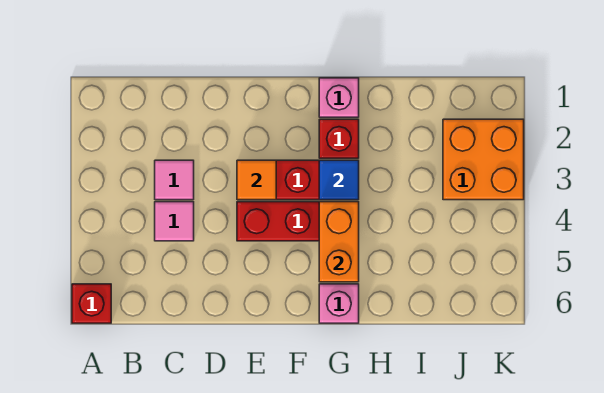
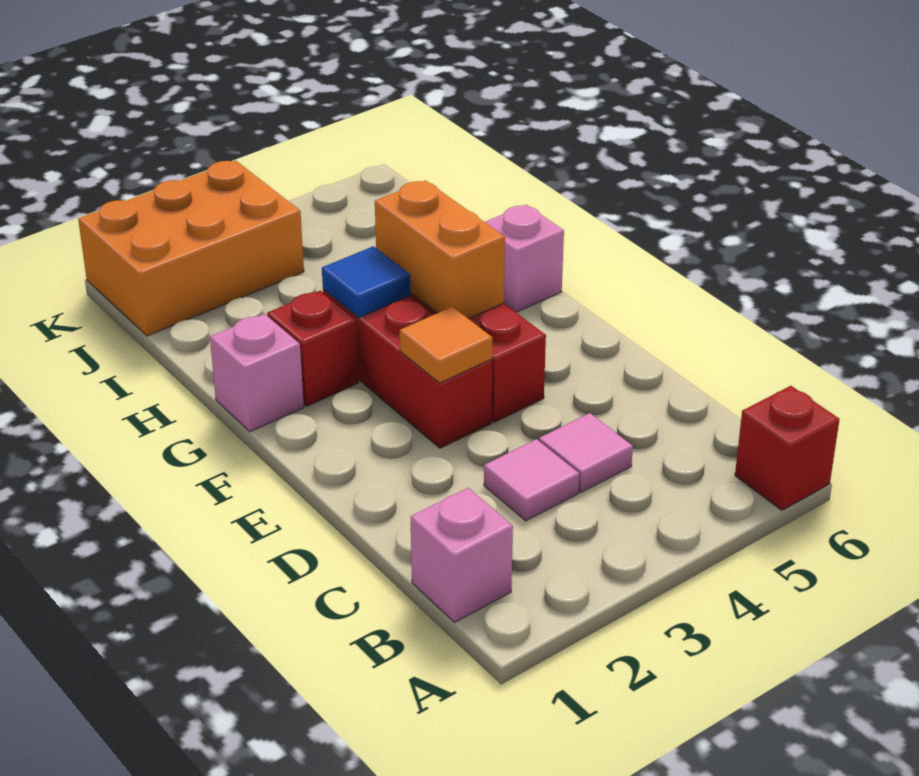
none -> pink 1x1 brick [411,488,513,622]
orange 1x2 brick [319,202,359,282] -> orange 1x2 brick turned to [375,181,505,319]
orange 2x2 brick [443,119,524,200] -> orange 2x3 brick [78,160,304,336]

